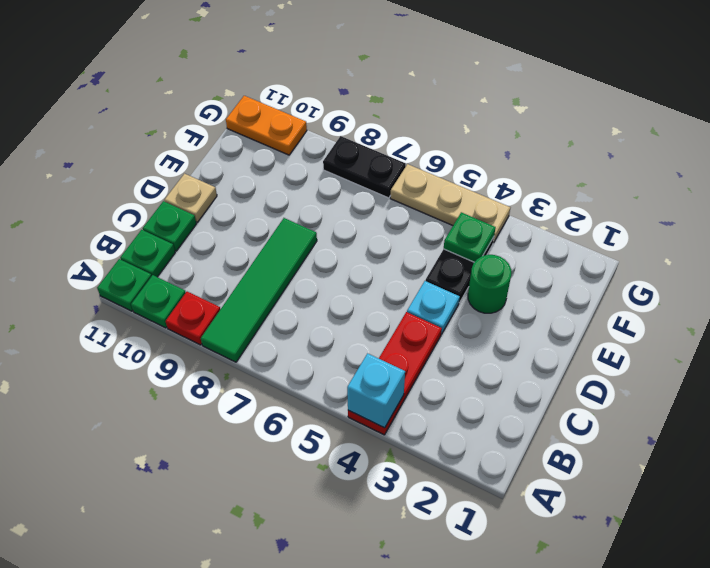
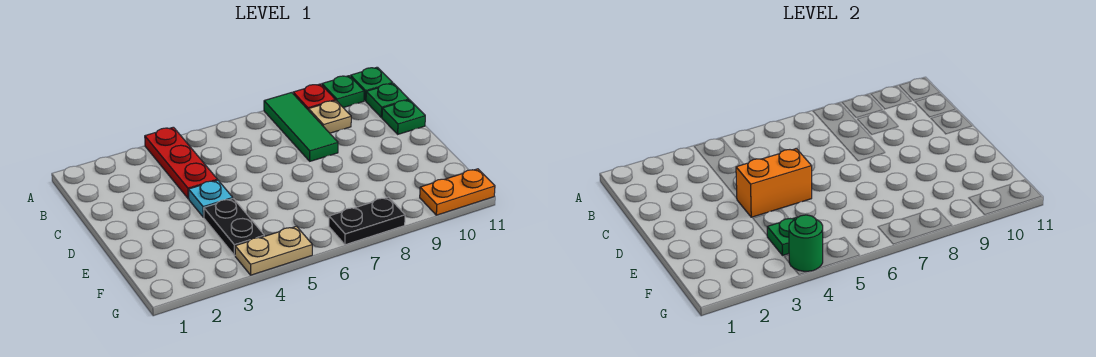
cyan 1x1 brick [347,353,405,428] -> none
green 1x4 tile [201,218,317,362] -> green 1x3 tile [264,93,338,161]
none -> orange 1x2 brick [736,149,812,217]
tan 1x1 plate [164,174,217,222] -> tan 1x1 plate moved to [309,100,351,133]
green 1x1 round brick [468,255,511,313] -> green 1x1 round brick moved to [789,215,823,271]
tan 1x3 plate [390,164,510,243] -> tan 1x2 plate [235,226,312,275]

